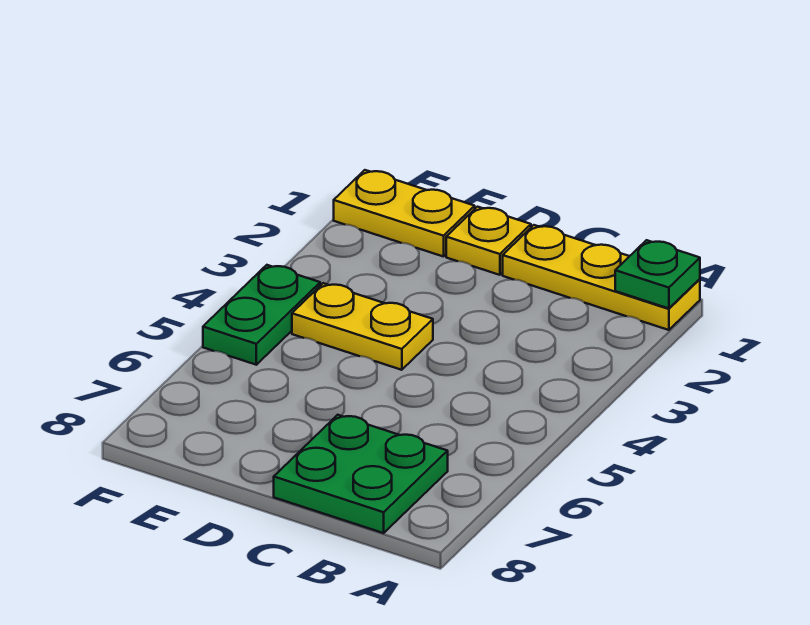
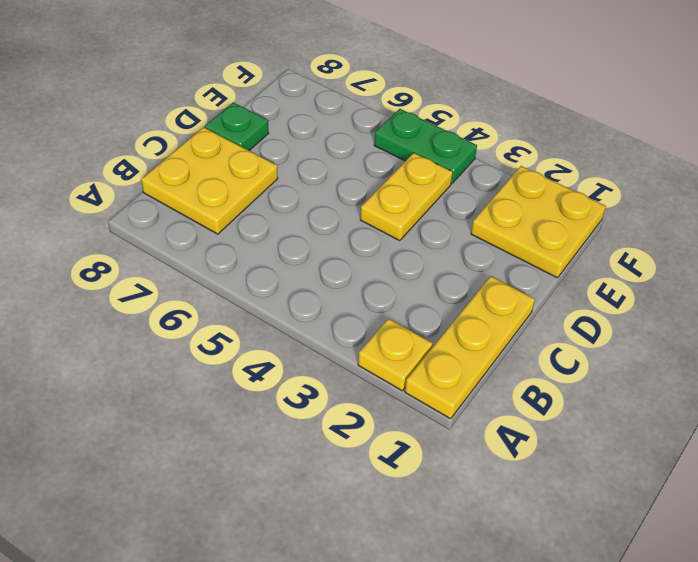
green 1x1 plate [615,240,700,308] -> green 1x1 plate moved to [205,103,269,150]
green 2x2 plate [274,415,448,533] -> yellow 2x2 plate [141,127,278,234]
yellow 1x1 plate [446,207,531,275] -> yellow 1x1 plate moved to [358,319,433,391]
yellow 1x2 plate [334,170,475,257] -> yellow 2x2 plate [471,166,606,278]

